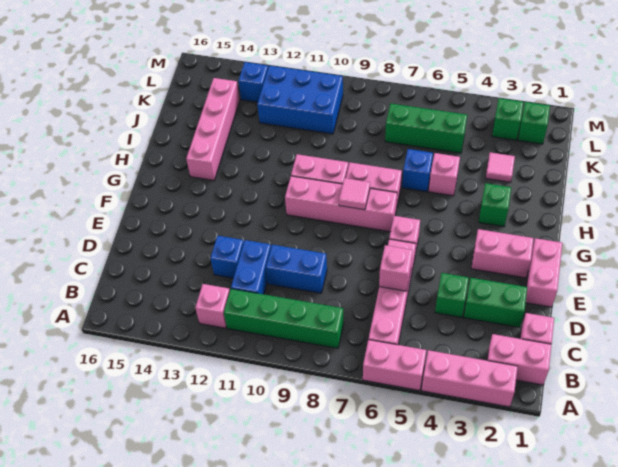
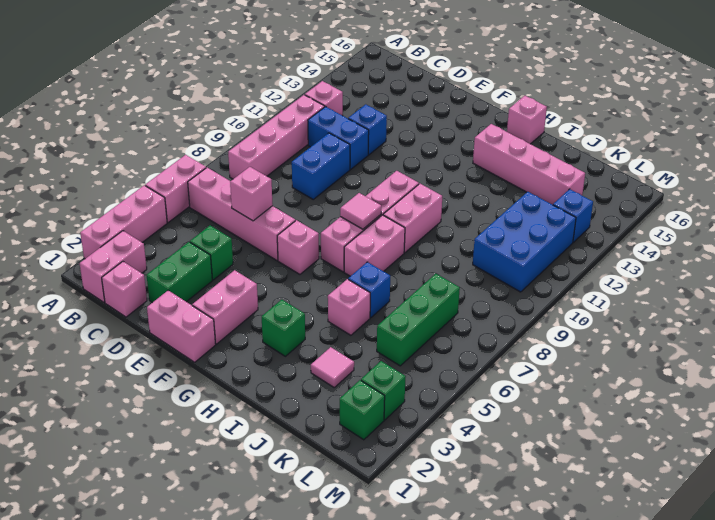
green 1x4 brick [224,289,344,348] -> pink 1x4 brick [228,95,325,179]
none -> pink 1x1 brick [507,96,547,144]

